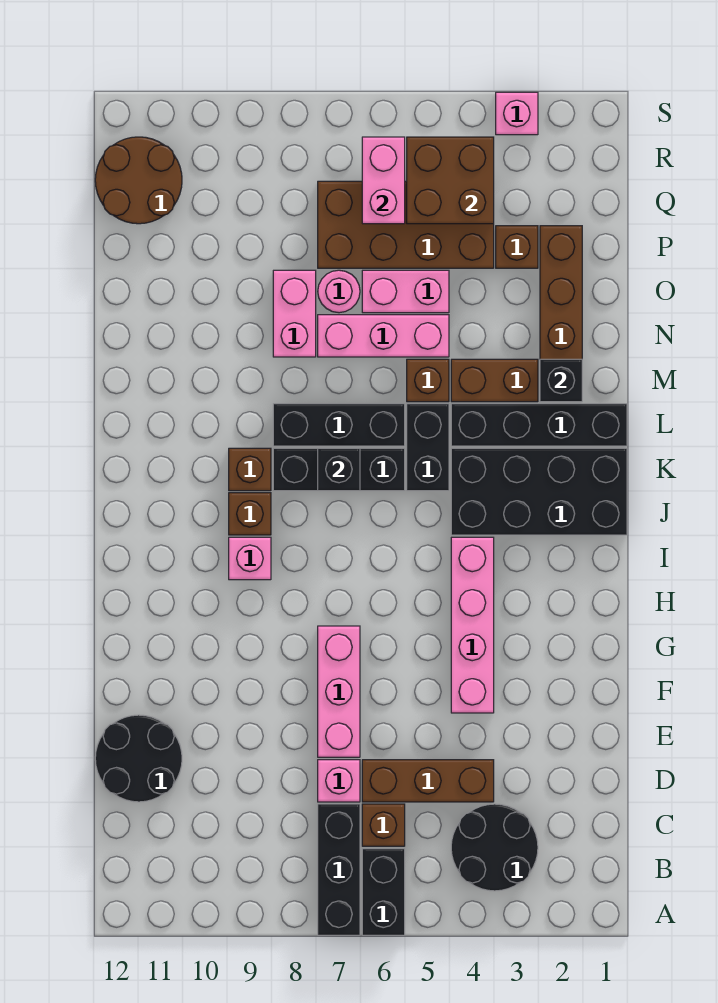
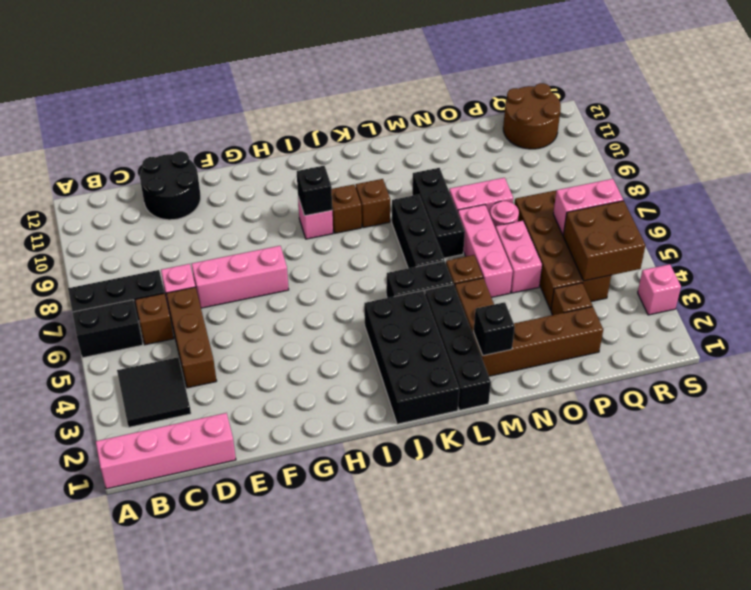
black 2x2 round brick [451,804,538,891] -> black 2x2 tile [117,357,191,427]
pink 1x4 brick [451,537,494,713] -> pink 1x4 brick moved to [96,413,236,489]
black 1x3 brick [273,448,405,491] -> black 1x3 brick moved to [412,168,465,258]
black 1x1 brick [318,448,360,491] -> black 1x1 brick moved to [297,166,332,216]

